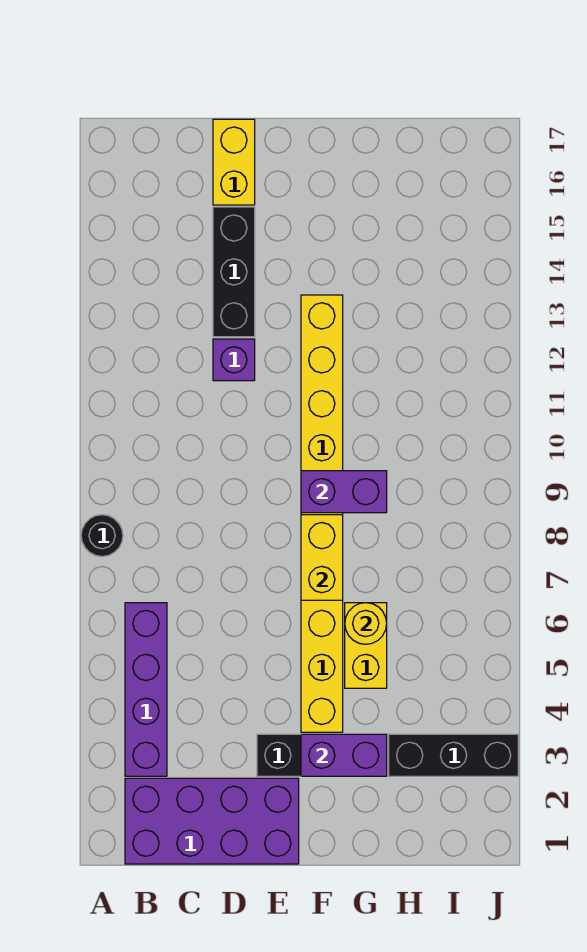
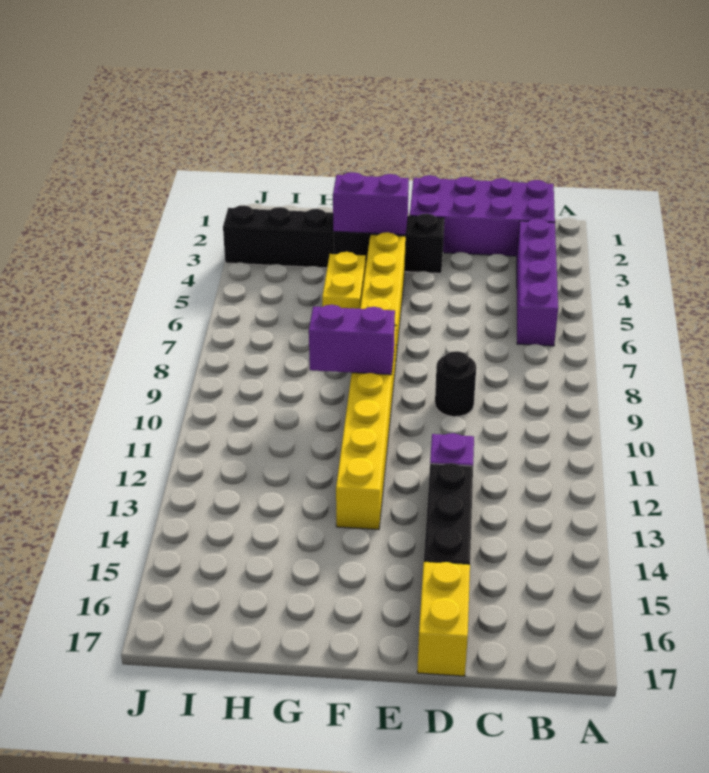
black 1x1 round brick [81,515,123,556] -> black 1x1 round brick moved to [435,351,476,417]
yellow 1x2 brick [301,515,343,600] -> none
yellow 1x1 round brick [345,603,387,644] -> none

